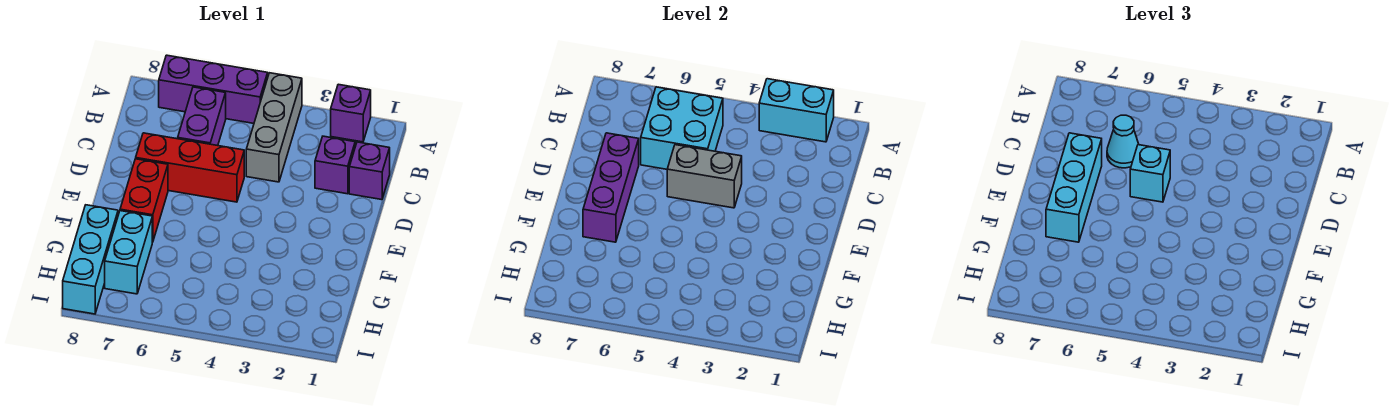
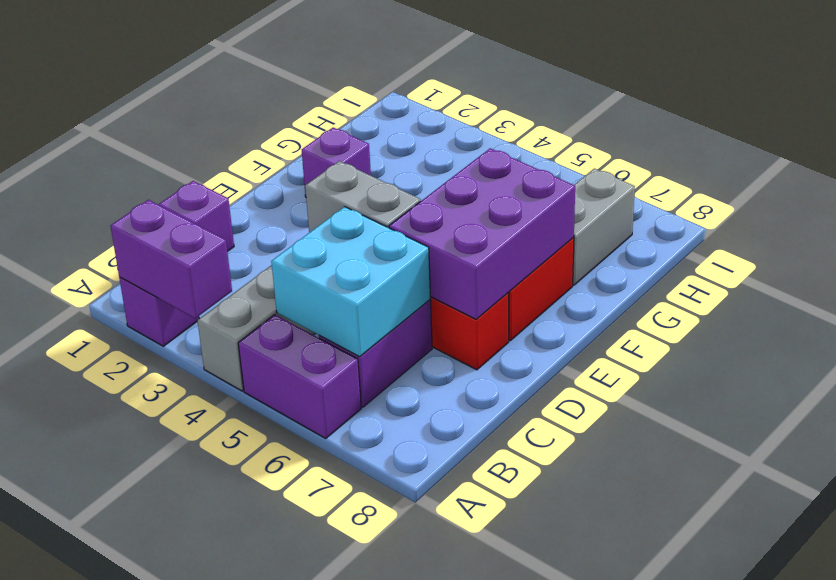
cyan 1x2 brick [759,79,834,142] -> purple 1x2 brick [111,200,232,318]
purple 1x3 brick [159,55,268,123] -> purple 1x2 brick [238,315,361,438]
purple 1x1 brick [315,136,355,194] -> purple 1x1 brick moved to [302,128,371,197]
cyan 1x1 cone [1107,115,1139,168] -> none
cyan 1x1 brick [1130,145,1170,202] -> none
purple 1x3 brick [583,133,639,242] -> purple 2x3 brick [389,148,575,319]
cyan 1x3 brick [1046,133,1102,242] -> none
cyan 1x2 brick [105,211,152,294] -> grey 1x2 brick [573,169,635,285]
cyan 1x3 brick [63,205,118,314] -> none

